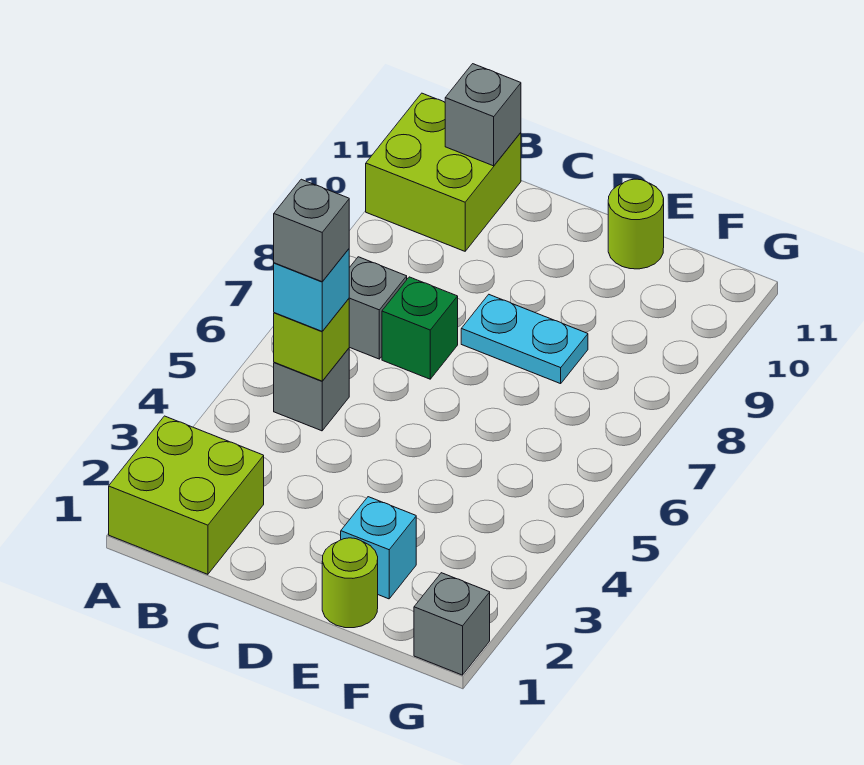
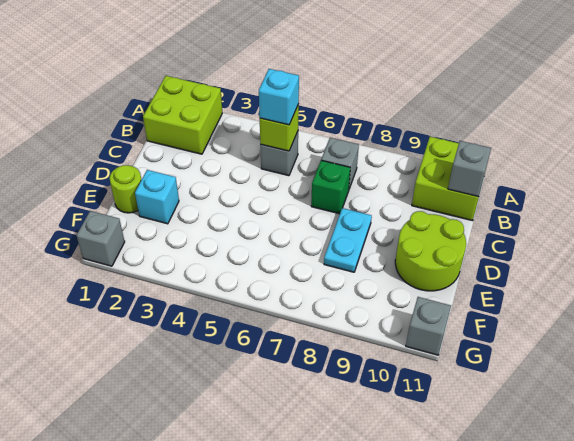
grey 1x1 brick [274,179,349,282] -> grey 1x1 brick moved to [406,297,451,355]
lime 1x1 round brick [608,179,664,269] -> lime 2x2 round brick [395,211,466,291]

